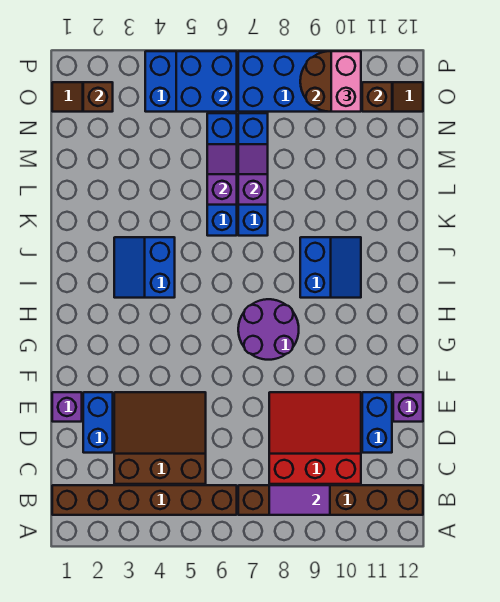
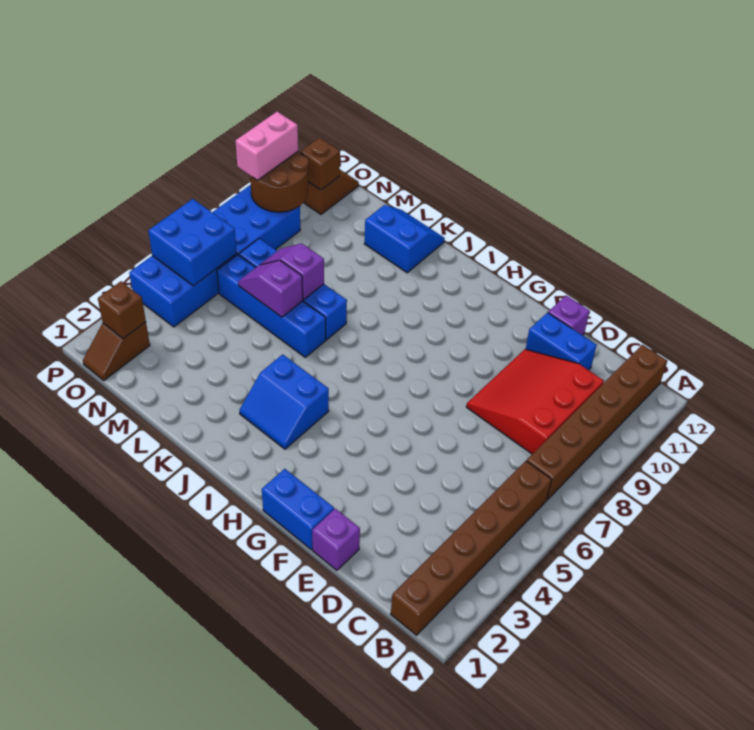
purple 1x2 tile [269,485,330,515] -> none
brown 3x3 slope [114,392,206,484] -> none
blue 1x2 brick [83,392,113,453] -> blue 1x2 brick moved to [262,469,334,550]
purple 2x2 round brick [238,299,299,360] -> none
blue 2x2 slope [300,237,361,298] -> blue 2x2 slope moved to [364,205,445,273]
pink 1x2 brick [331,51,361,112] -> pink 1x2 brick turned to [236,112,298,180]

